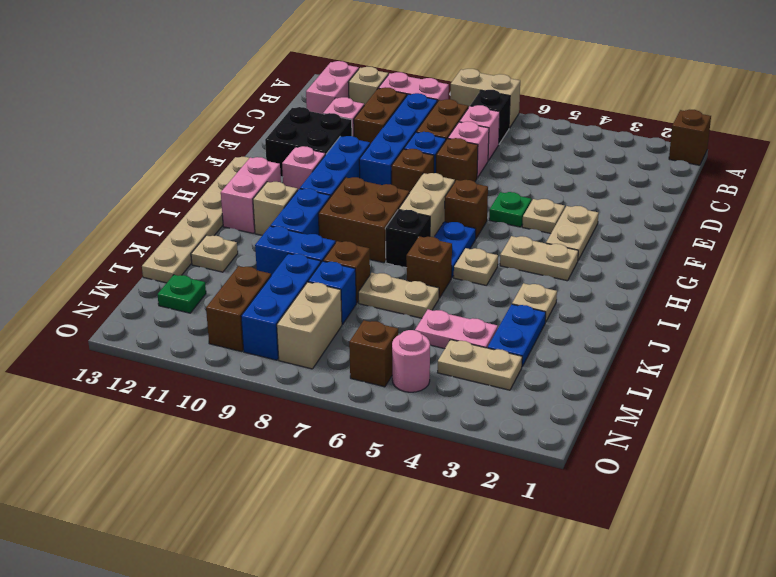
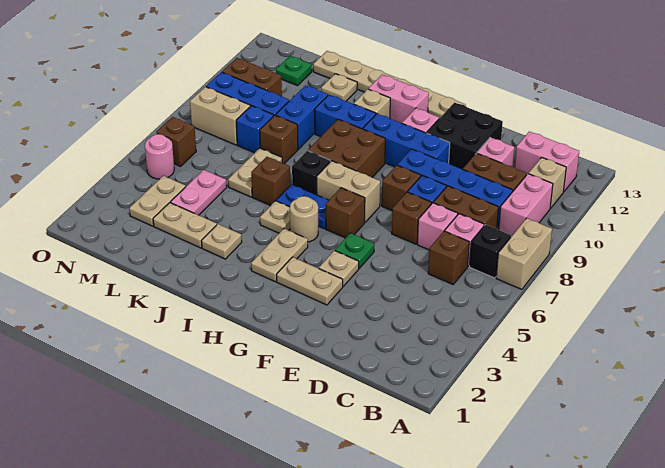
brown 1x1 brick [669,110,711,165] -> brown 1x1 brick moved to [428,231,469,284]
none -> tan 1x1 round brick [290,196,318,242]
blue 1x2 plate [488,304,546,366] -> tan 1x2 plate [153,203,217,248]

